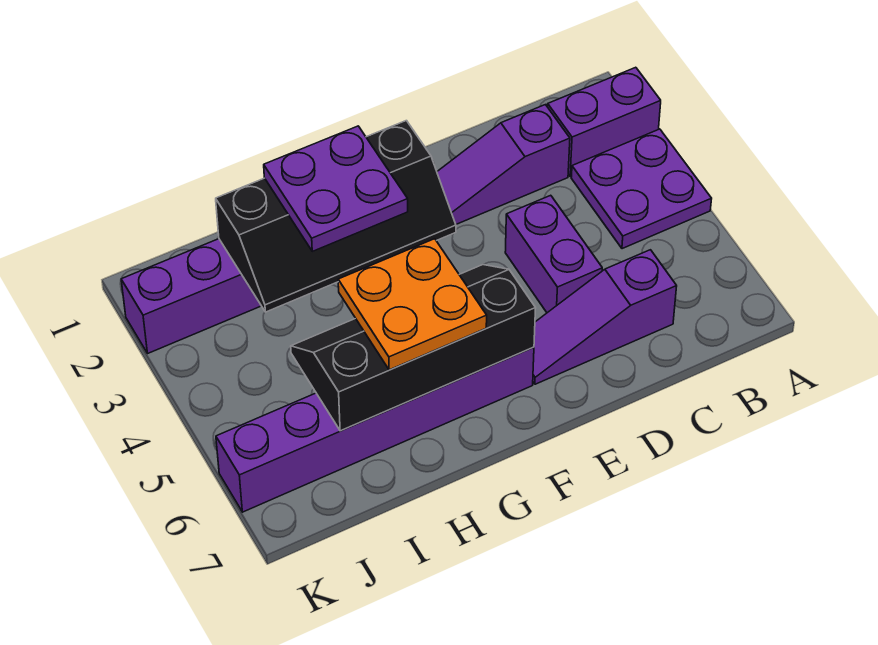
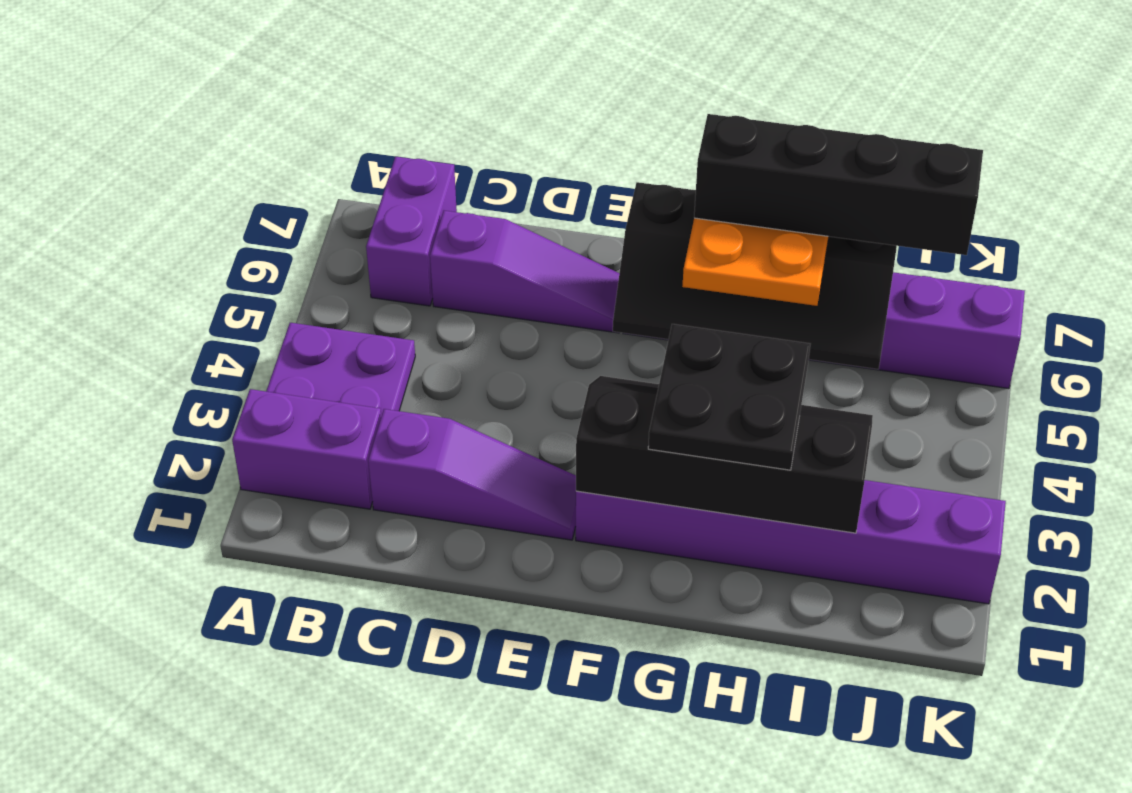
purple 1x2 brick [505,195,602,313] -> purple 1x2 brick moved to [366,157,457,306]
purple 2x2 plate [264,126,408,251] -> black 2x2 plate [648,324,810,470]
none -> black 1x4 brick [694,114,983,255]

